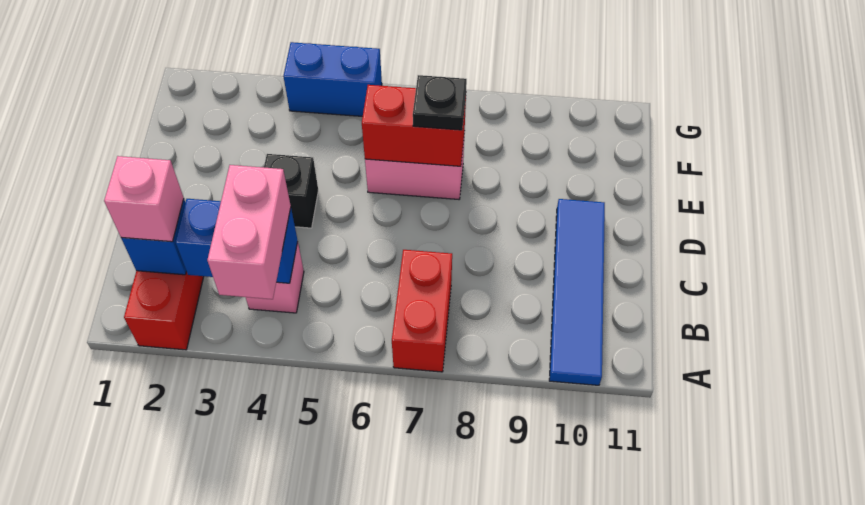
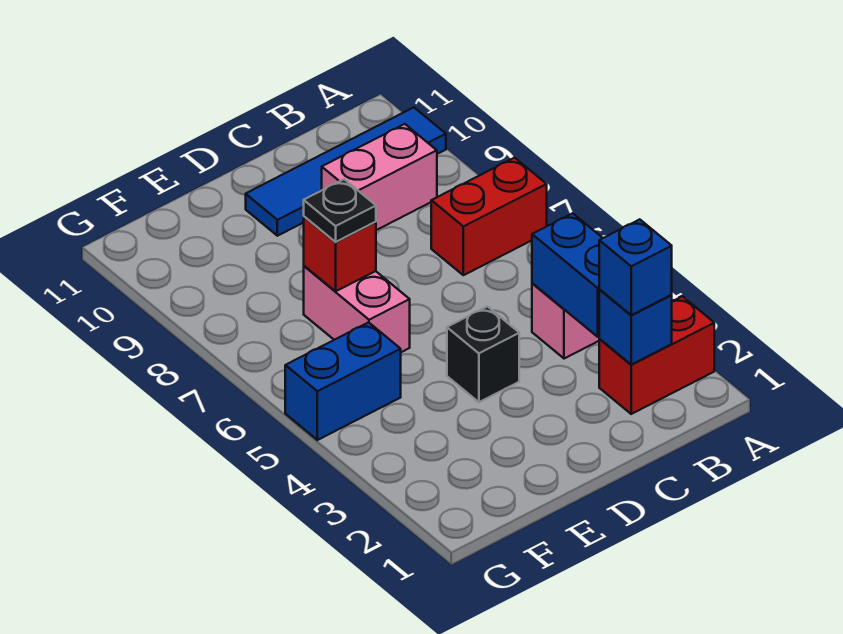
pink 1x2 brick [207,165,291,299] -> pink 1x2 brick moved to [322,124,437,230]
pink 1x1 brick [104,156,184,242] -> blue 1x1 brick [599,219,672,315]
red 1x2 brick [362,85,466,166] -> red 1x1 brick [304,217,376,291]
blue 1x2 brick [283,42,382,116] -> blue 1x2 brick turned to [285,322,401,440]

